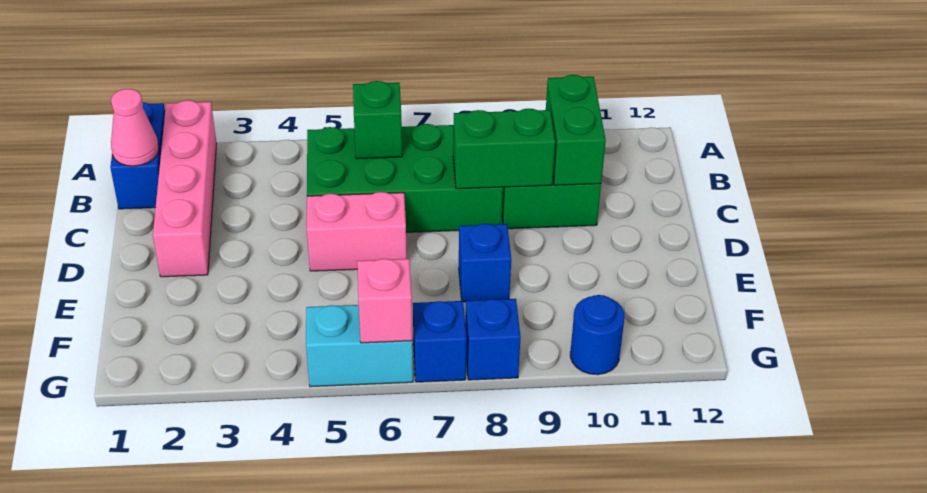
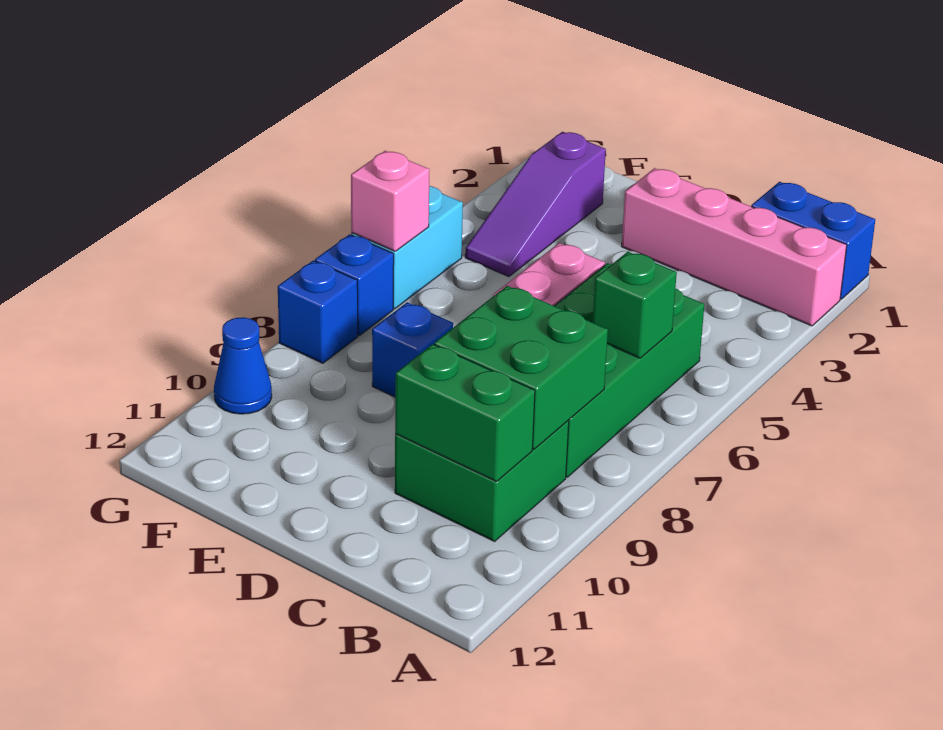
pink 1x1 cone [111,89,159,166] -> none
green 1x2 brick [453,109,555,189] -> green 2x2 brick [434,286,608,449]
none -> purple 1x3 slope [465,132,606,277]
blue 1x1 round brick [570,295,625,375] -> blue 1x1 cone [214,317,272,414]

